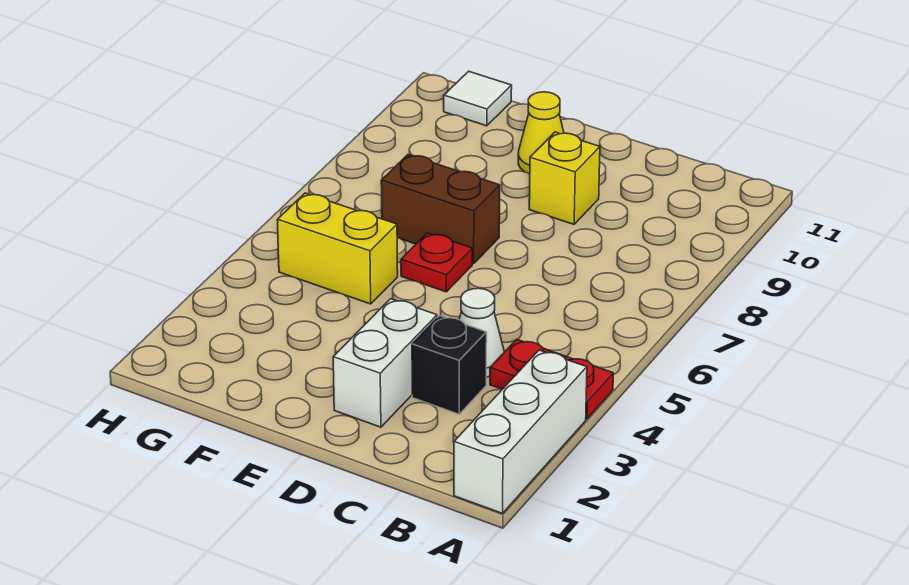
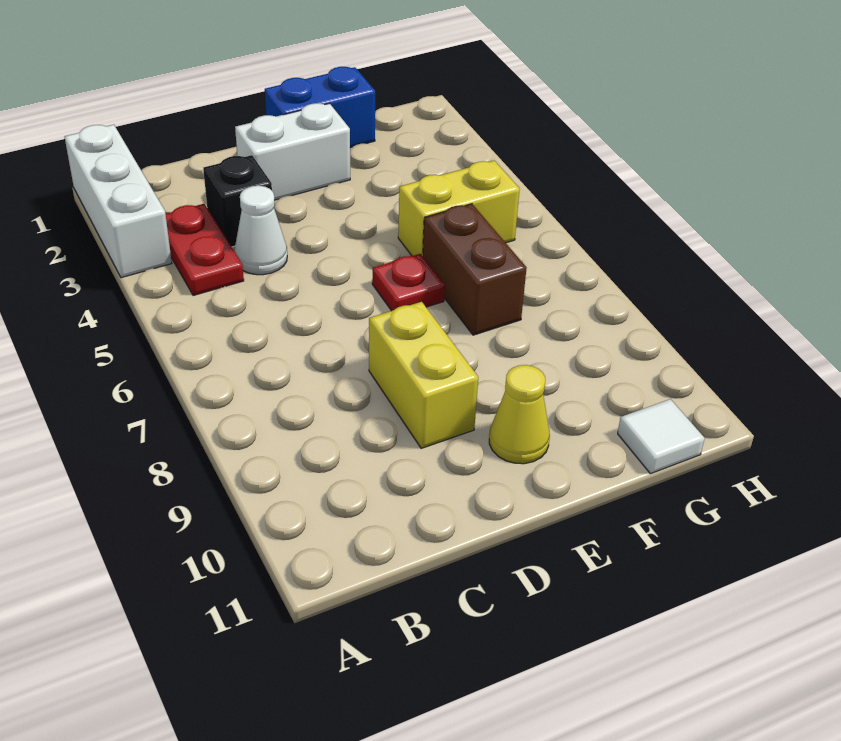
red 1x2 plate [490,339,613,419] -> red 1x2 plate turned to [166,204,244,296]
white 1x2 brick [333,299,437,427] -> white 1x2 brick turned to [235,103,350,200]
yellow 1x1 brick [529,132,600,224] -> yellow 1x2 brick [369,302,478,448]
none -> blue 1x2 brick [265,67,375,148]
brown 1x2 brick [381,155,500,264] -> brown 1x2 brick turned to [423,204,527,335]

